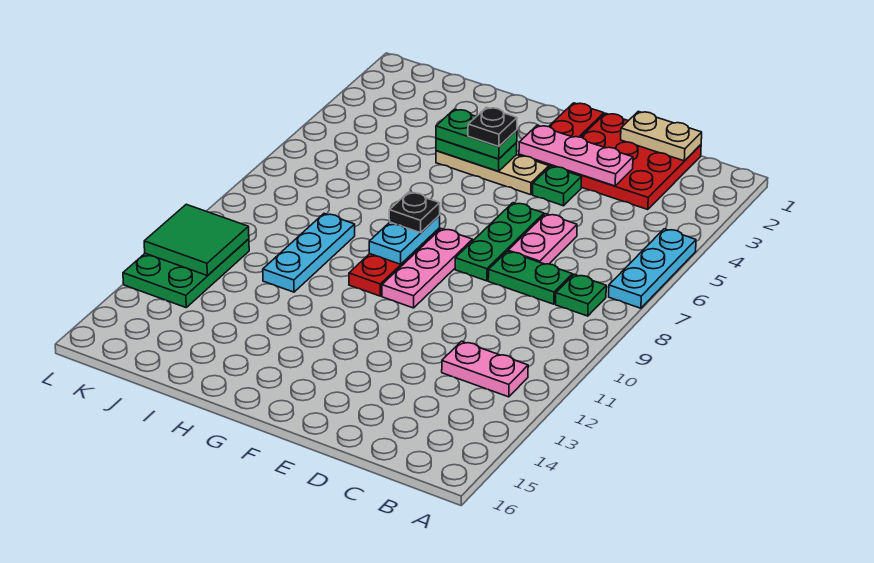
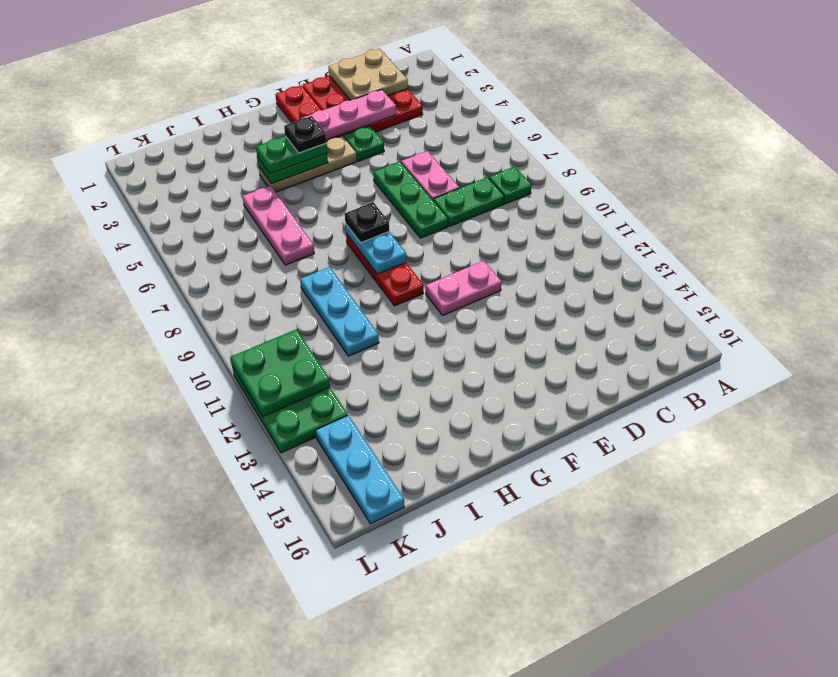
cyan 1x3 plate [609,229,696,308] -> cyan 1x3 plate moved to [316,415,404,524]
pink 1x2 plate [442,341,528,397] -> pink 1x2 plate moved to [426,261,501,315]
tan 1x2 plate [621,111,702,161] -> tan 2x2 plate [328,49,408,100]
pink 1x3 plate [382,229,473,308] -> pink 1x3 plate moved to [243,186,314,265]
green 2x2 tile [144,204,249,276] -> green 2x2 plate [231,329,330,416]

